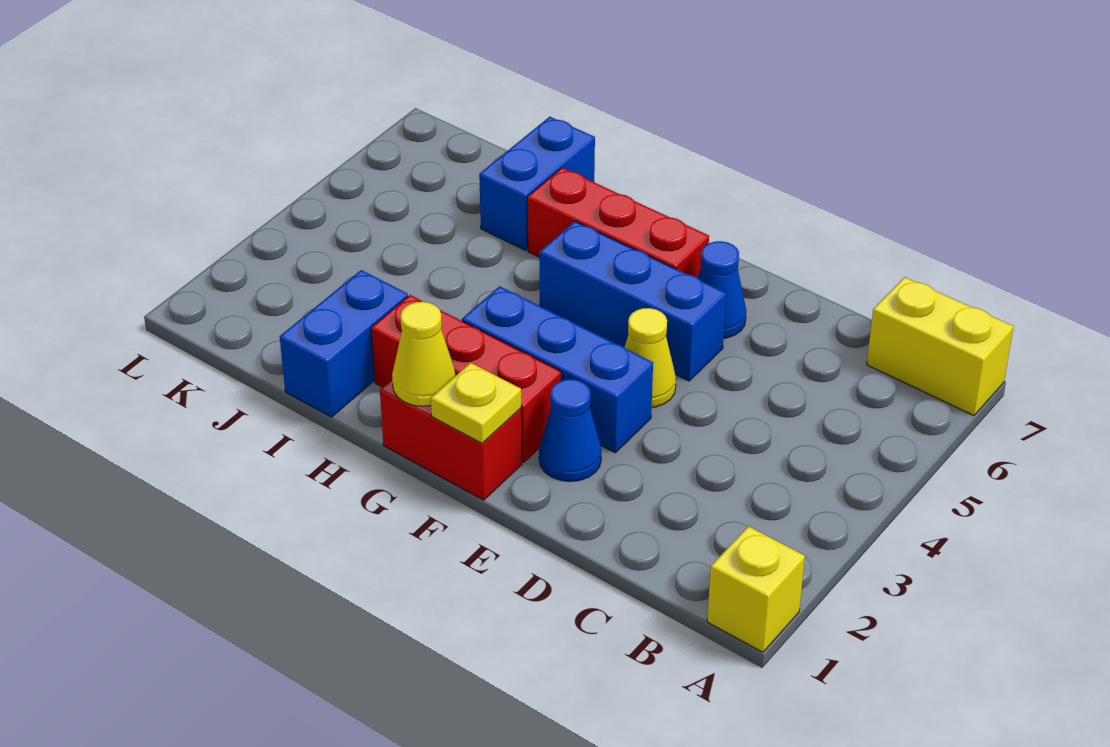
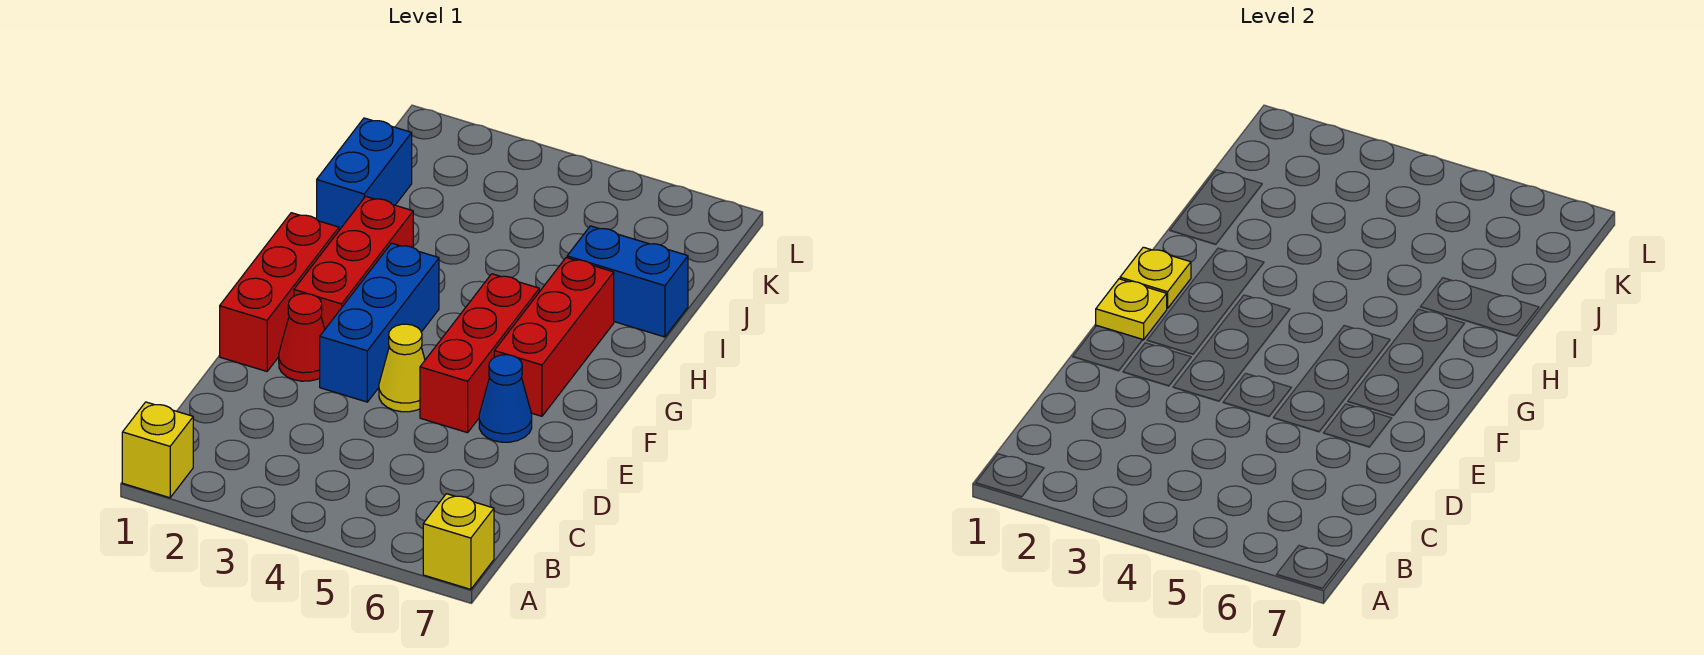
yellow 1x2 brick [867,277,1014,415] -> yellow 1x1 brick [423,494,494,589]
blue 1x1 cone [539,379,601,482] -> red 1x1 cone [279,294,325,381]
blue 1x3 brick [540,221,726,381] -> red 1x3 brick [420,274,539,433]
red 1x2 brick [380,374,522,500] -> red 1x3 brick [220,213,339,371]
yellow 1x1 cone [392,302,455,406] -> yellow 1x1 plate [1120,247,1191,308]
blue 1x2 brick [280,270,408,417] -> blue 1x2 brick turned to [317,118,412,230]

